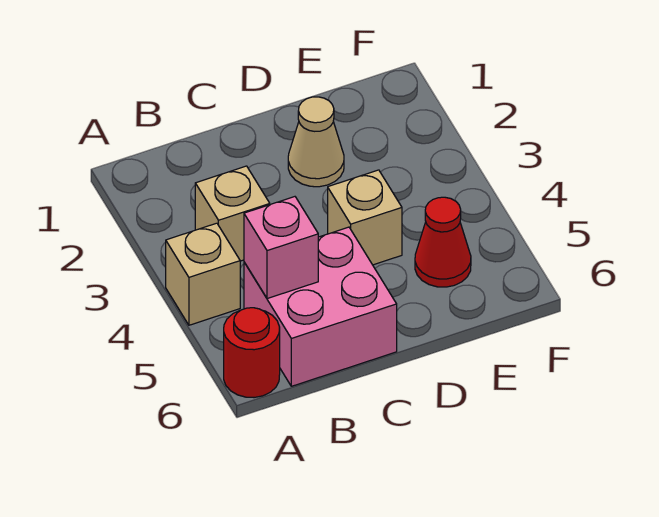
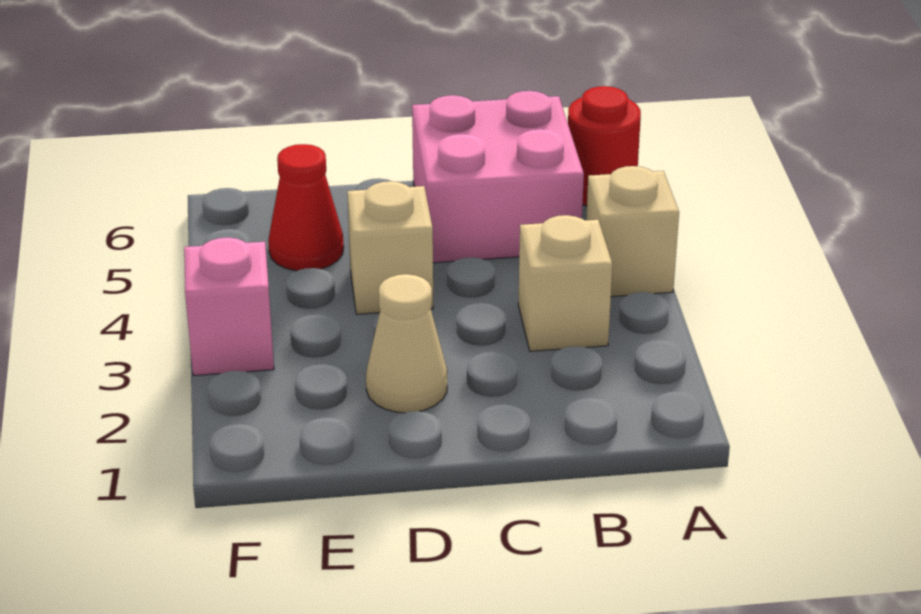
pink 1x1 brick [244,197,318,299] -> pink 1x1 brick moved to [184,237,274,376]

